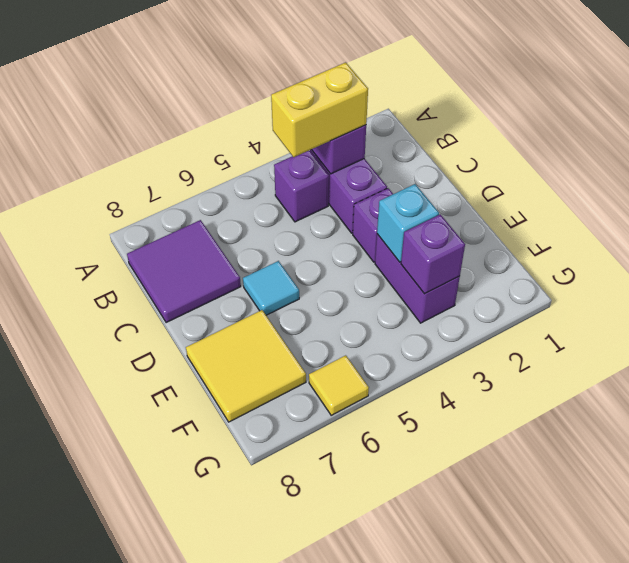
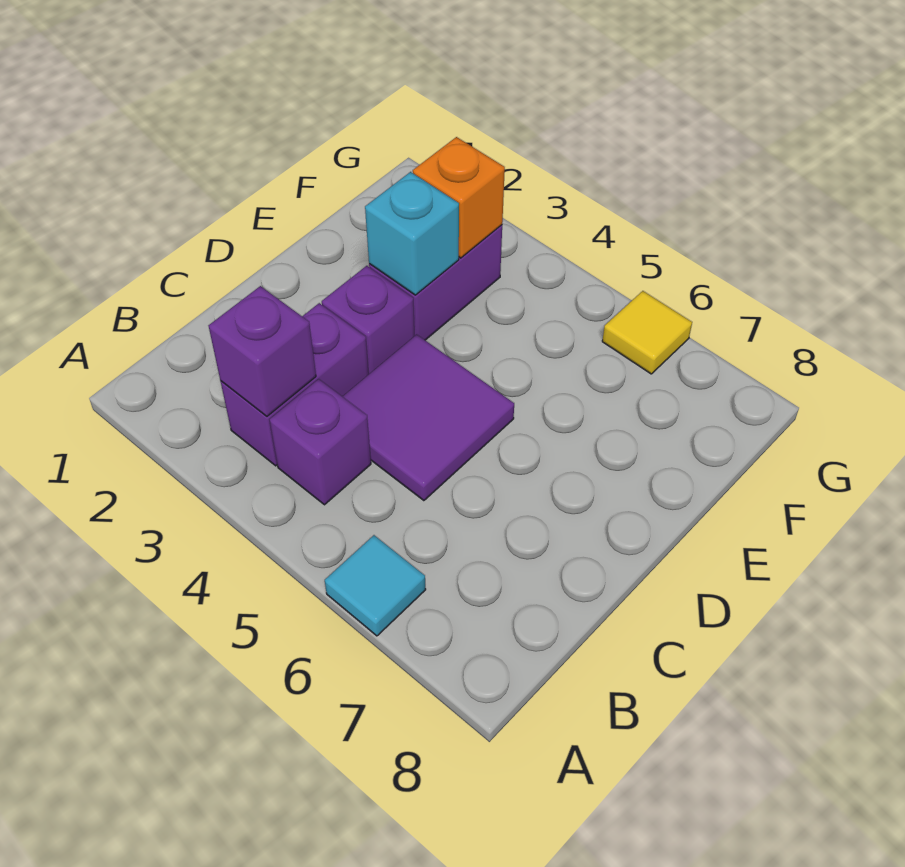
yellow 1x2 brick [271,62,368,157] -> none
purple 2x2 tile [127,220,241,323] -> purple 2x2 tile moved to [342,335,514,501]
cyan 1x1 tile [243,261,299,315] -> cyan 1x1 tile moved to [325,535,426,636]
yellow 2x2 tile [186,310,306,422] -> none
purple 1x1 brick [401,214,465,294] -> orange 1x1 brick [413,137,505,258]

